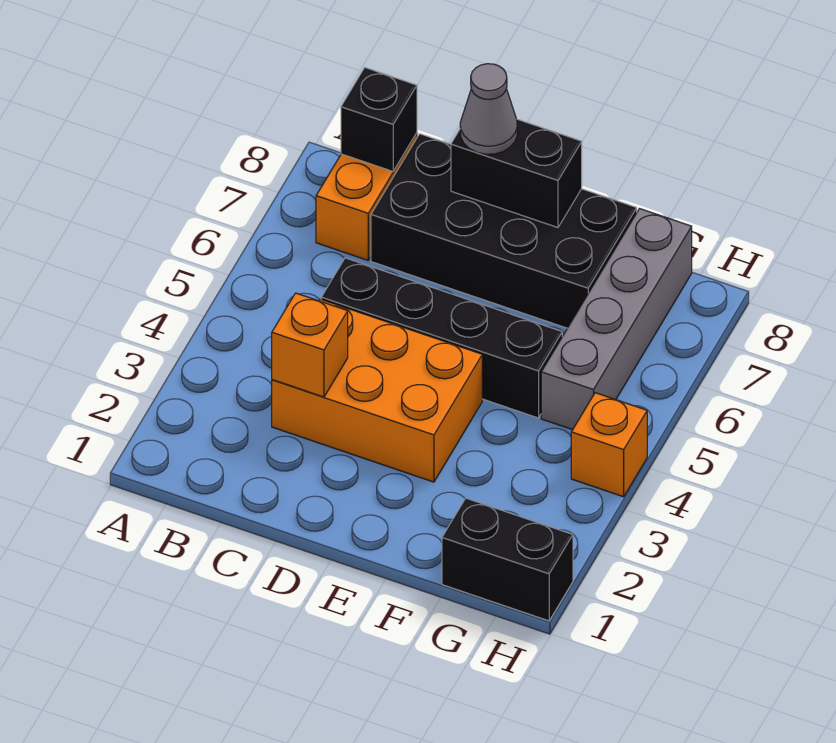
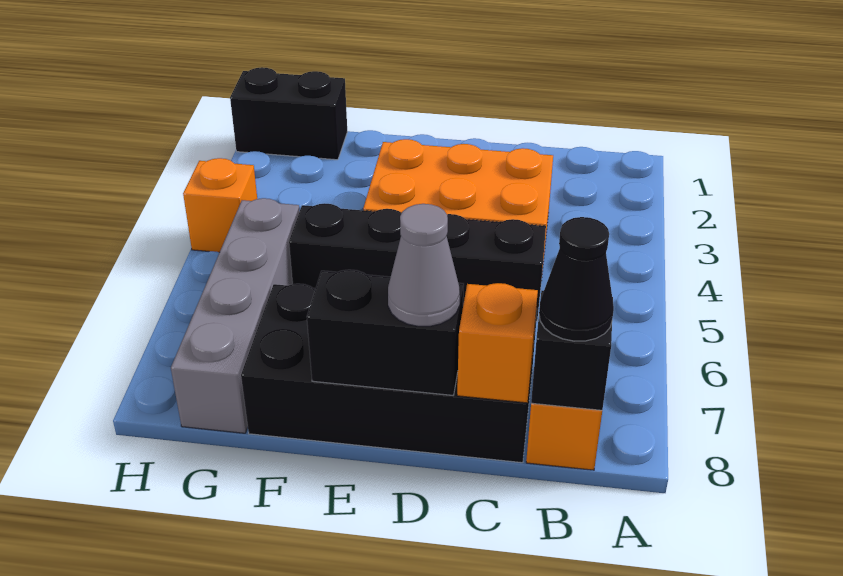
none -> black 1x1 cone [539,217,614,341]
orange 1x1 brick [272,293,348,397] -> orange 1x1 brick moved to [457,283,538,403]

